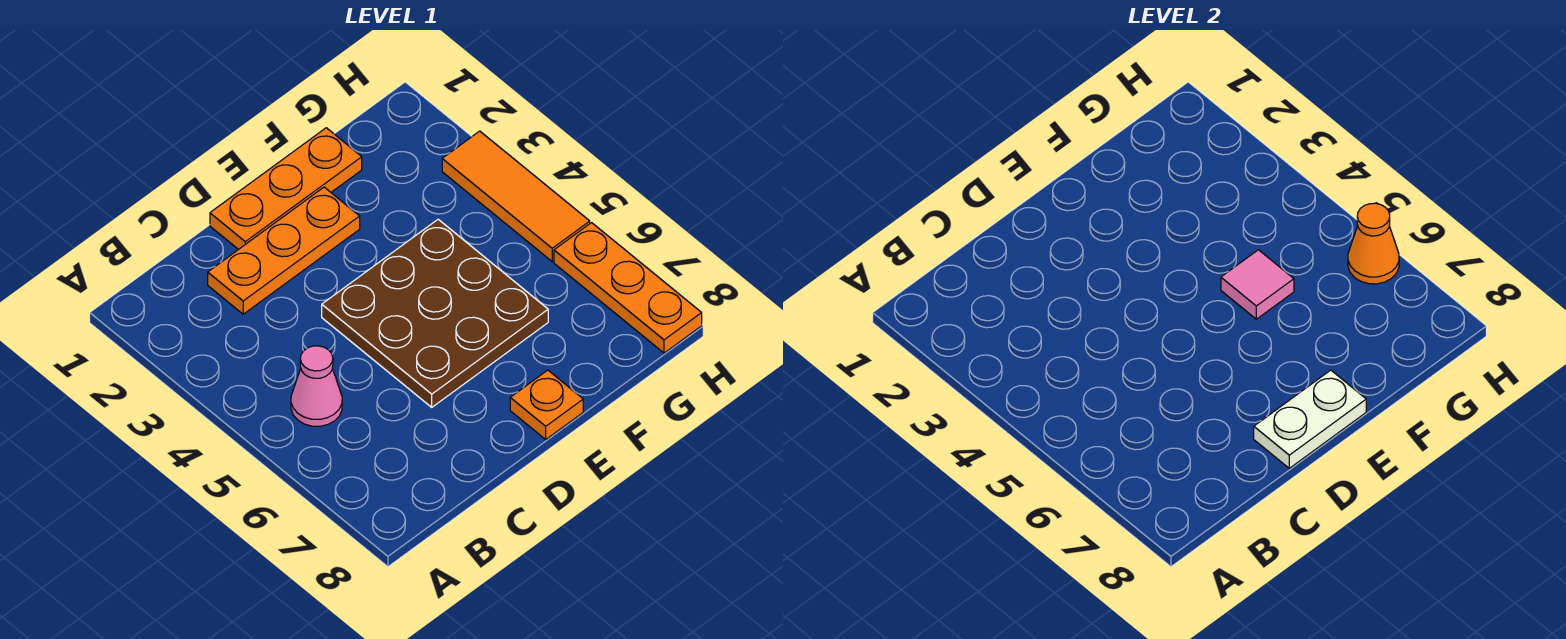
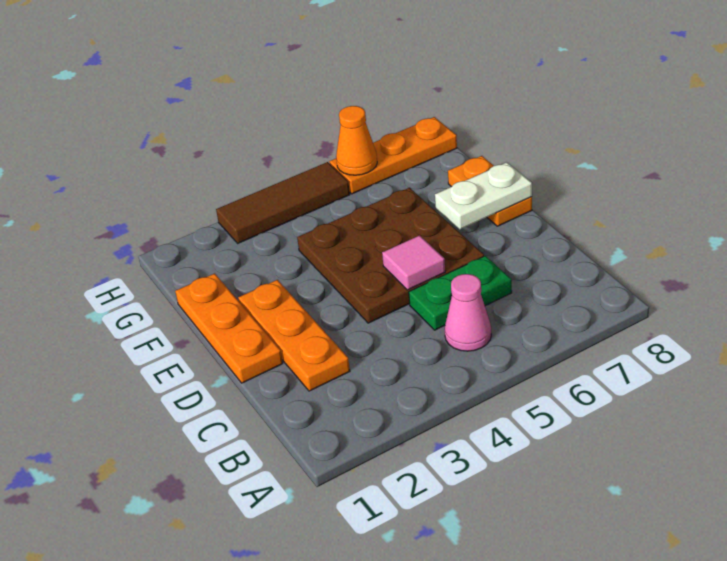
none -> green 1x2 plate [409,256,512,330]
white 1x2 plate [1254,370,1366,468] -> white 1x2 plate turned to [435,162,532,229]
orange 1x1 plate [510,370,583,439] -> orange 1x2 plate [448,156,532,226]
pink 1x1 tile [1221,250,1294,319] -> pink 1x1 tile moved to [382,235,445,290]
orange 1x3 tile [442,131,590,261] -> brown 1x3 tile [216,162,350,243]

